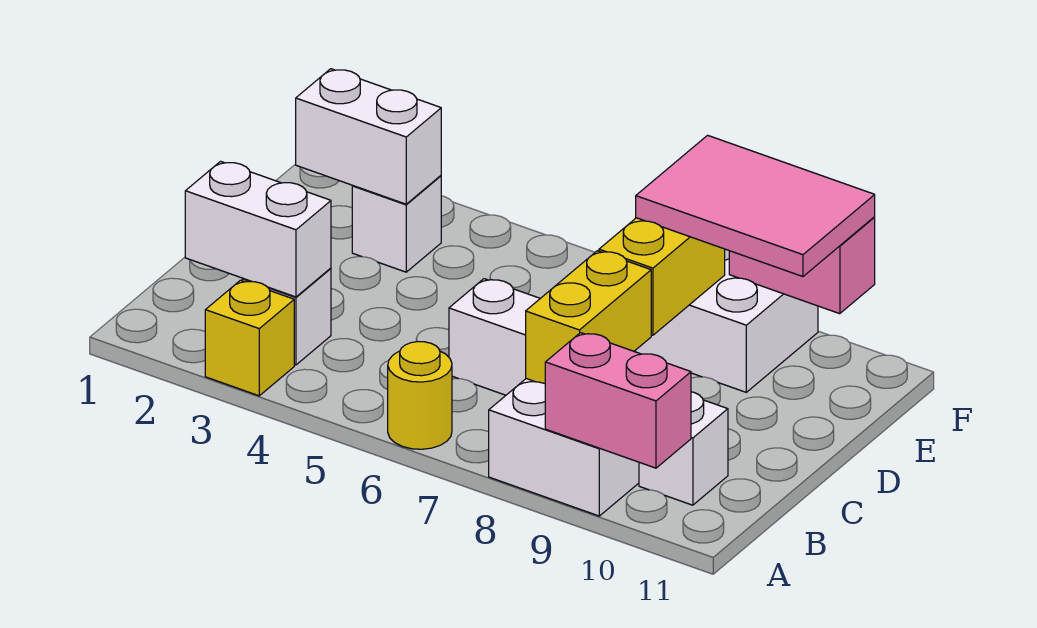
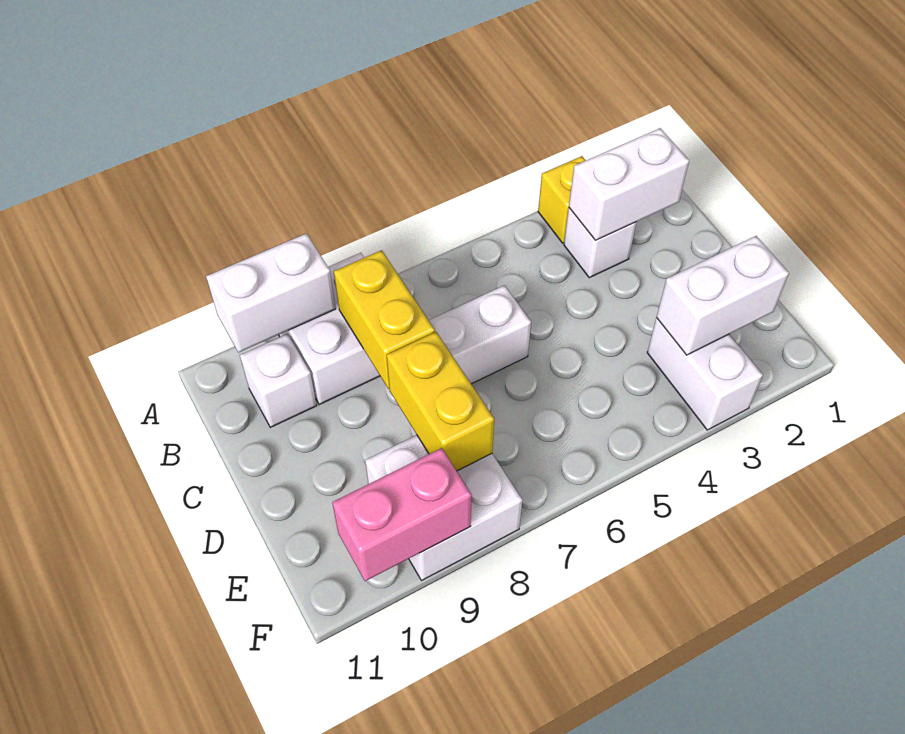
yellow 1x1 round brick [388,342,452,449] -> none
pink 1x2 brick [545,333,691,468] -> white 1x2 brick [206,233,336,353]
white 1x1 brick [352,176,441,272] -> white 1x2 brick [647,318,763,430]
pink 2x3 tile [636,135,875,277] -> none

